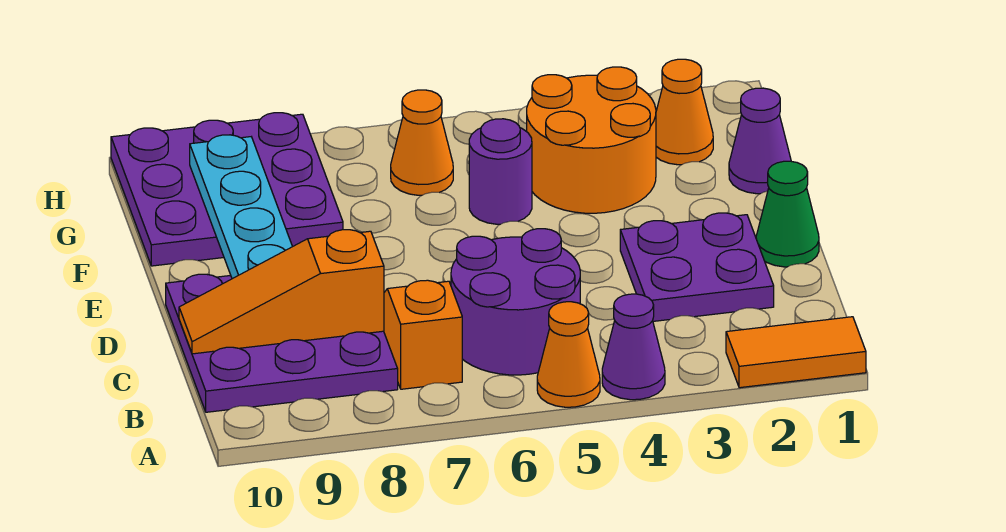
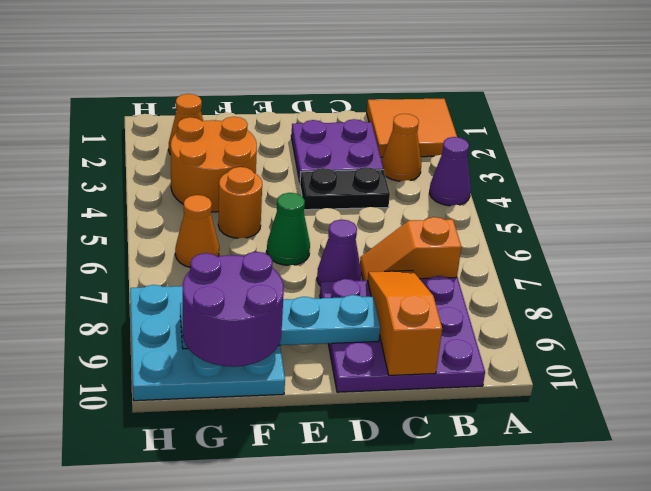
orange 1x2 tile [726,317,866,388] -> orange 2x2 tile [367,99,457,157]
orange 1x1 cone [537,302,600,407] -> orange 1x1 cone moved to [382,114,421,181]
purple 2x2 round brick [451,229,580,375] -> purple 2x2 round brick moved to [183,252,284,367]
none -> black 1x2 plate [300,167,390,210]
orange 1x3 slope [179,230,384,354] -> orange 1x3 slope turned to [368,271,442,375]
green 1x1 cone [756,161,819,267] -> green 1x1 cone moved to [267,193,310,265]
purple 1x1 cone [729,88,791,194] -> purple 1x1 cone moved to [317,220,361,286]
purple 1x1 round brick [469,119,532,224] -> orange 1x1 round brick [218,167,262,238]
purple 3x3 plate [111,113,343,266] -> cyan 3x3 plate [130,285,285,401]

